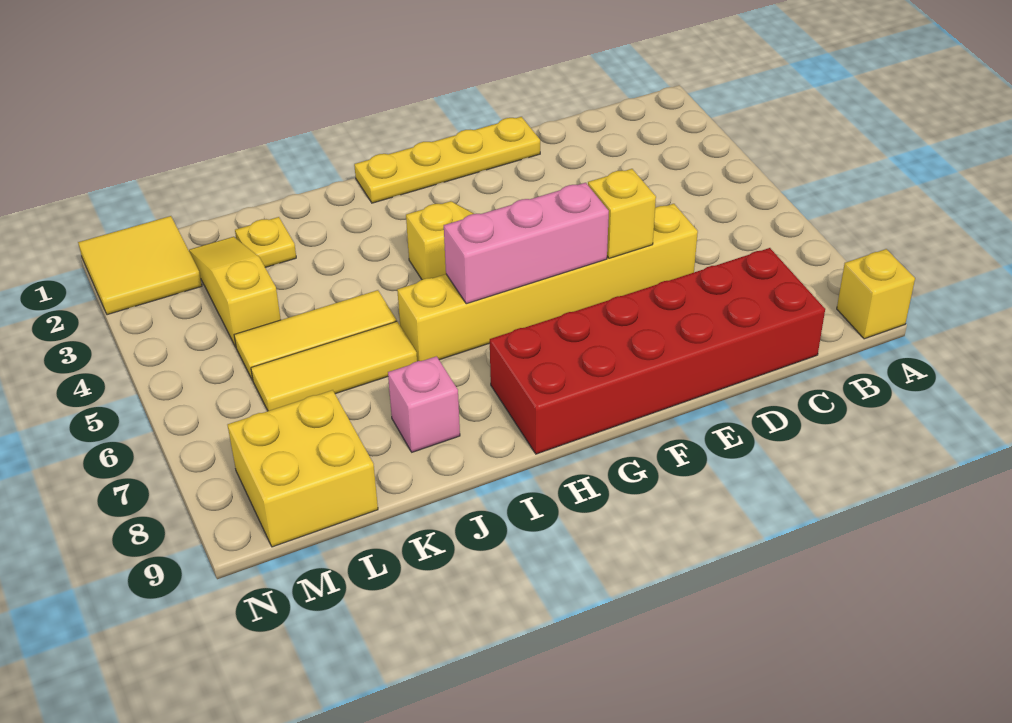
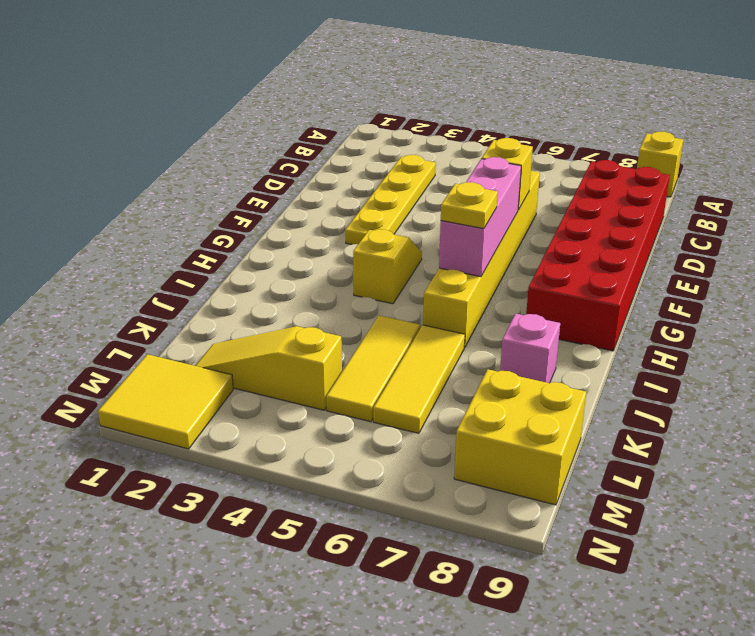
yellow 1x4 plate [354,117,540,203] -> yellow 1x4 plate moved to [345,155,436,245]
yellow 1x1 plate [235,217,296,267] -> yellow 1x1 plate moved to [441,182,498,229]

